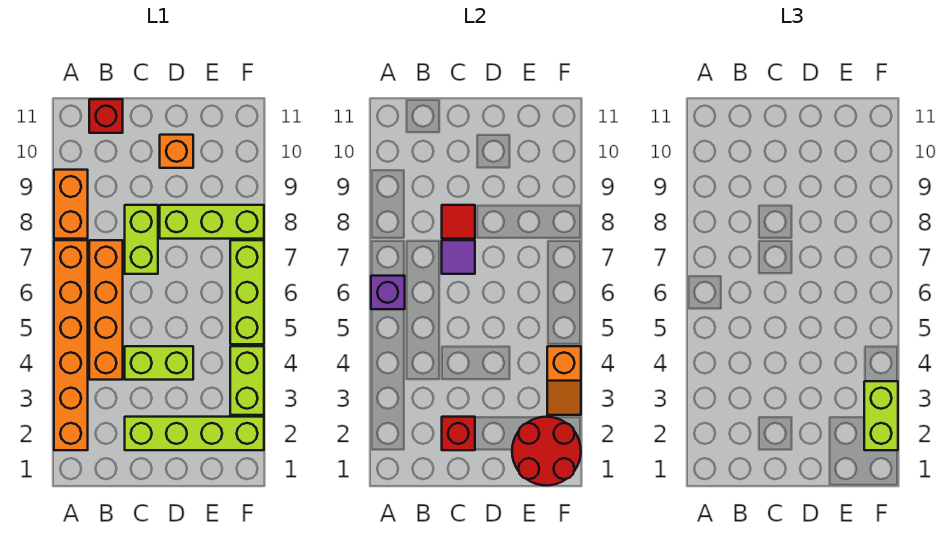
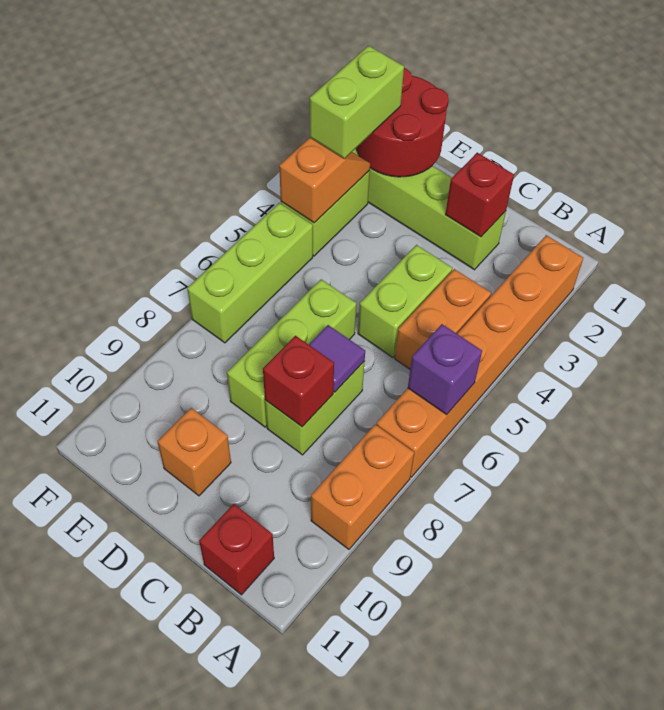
orange 1x4 brick [89,240,123,380] -> orange 1x2 brick [395,269,491,369]
lime 1x2 brick [125,346,193,380] -> lime 1x2 brick turned to [358,245,452,358]
red 1x1 tile [442,205,475,239] -> red 1x1 brick [263,336,334,427]
lime 1x3 brick [160,205,264,239] -> lime 1x3 brick turned to [227,279,357,427]

